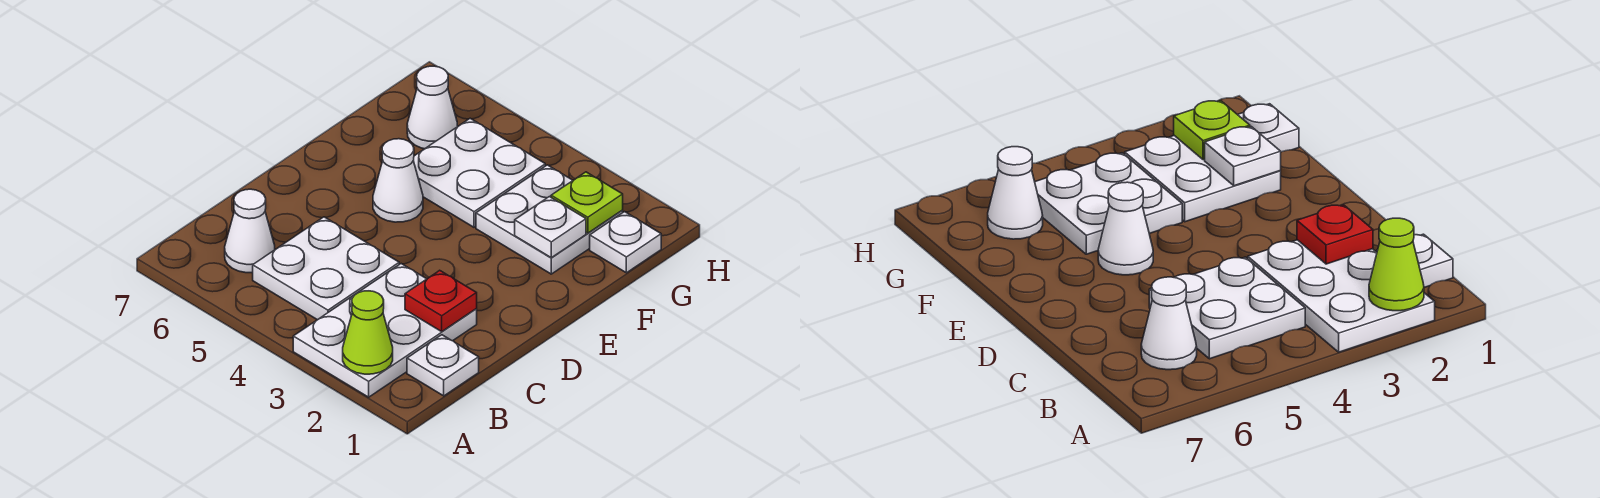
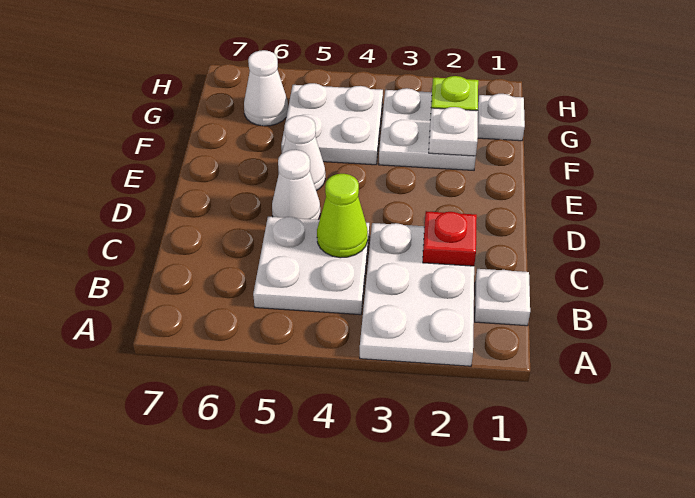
lime 1x1 cone [343,291,393,374] -> lime 1x1 cone moved to [317,174,368,258]
white 1x1 cone [225,189,275,273] -> white 1x1 cone moved to [272,150,320,220]

